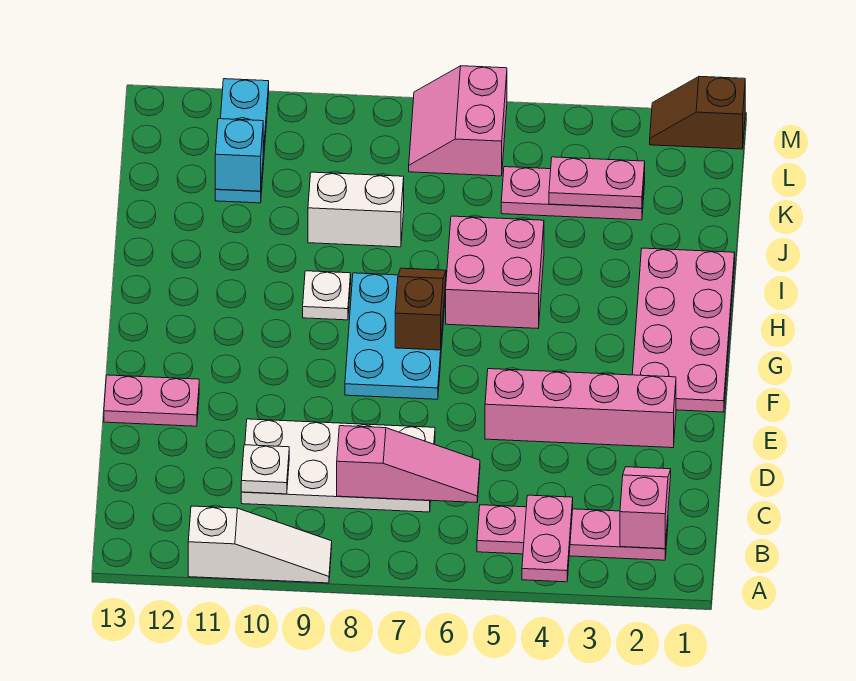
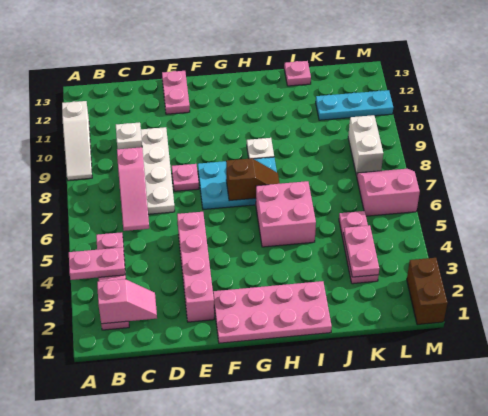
none -> pink 1x1 plate [172,164,199,191]
white 1x2 brick [308,172,404,247] -> white 1x2 brick moved to [348,115,383,175]
none -> pink 1x1 plate [284,61,311,86]
cyan 1x1 brick [215,119,263,191] -> none
brown 1x2 slope [650,76,745,149] -> brown 1x2 brick [407,258,447,325]

